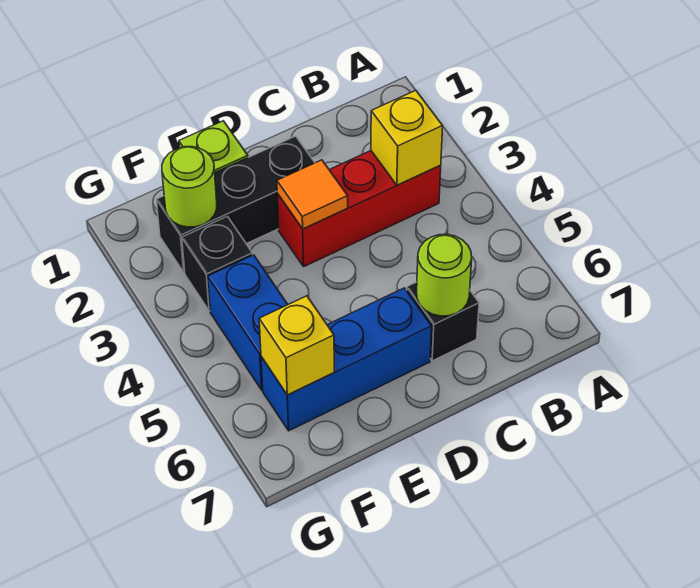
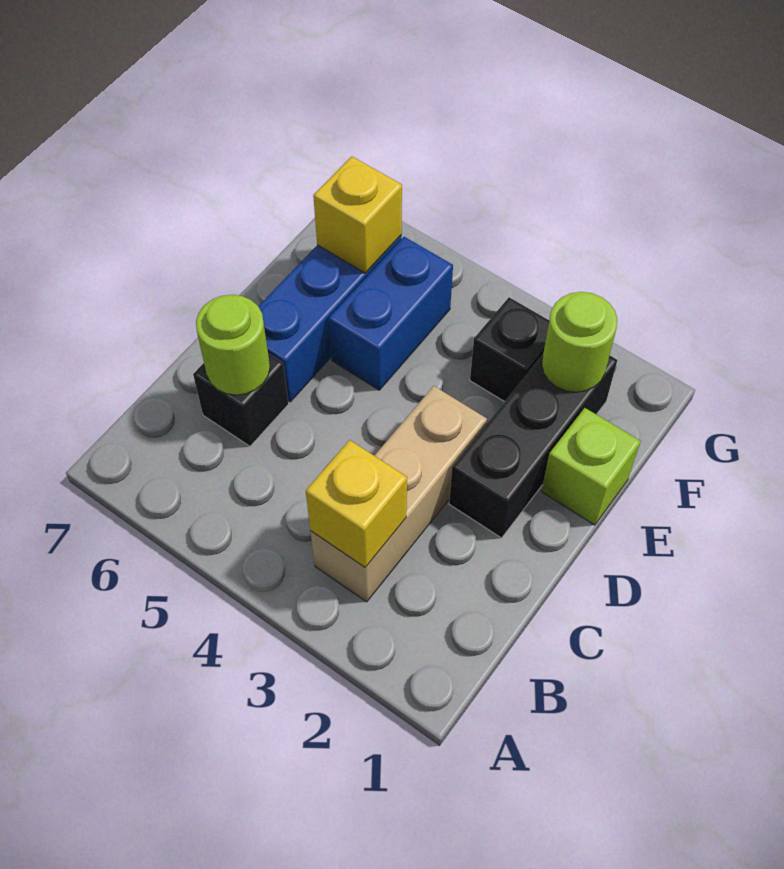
red 1x3 brick [277,151,441,266] -> tan 1x3 brick [311,386,487,602]
orange 1x1 tile [277,160,348,229] -> none
blue 1x2 brick [208,255,288,390] -> blue 1x2 brick turned to [329,237,453,390]

